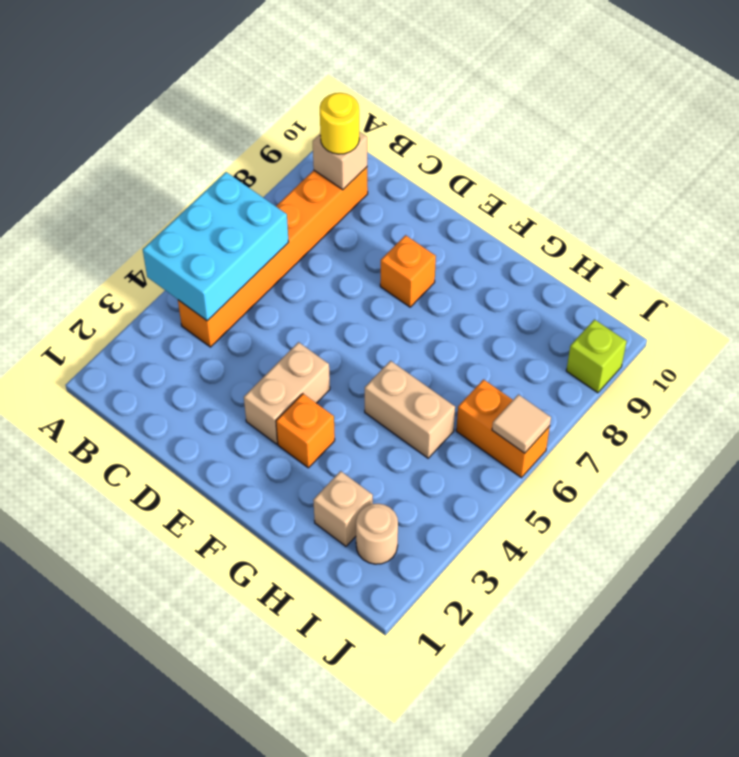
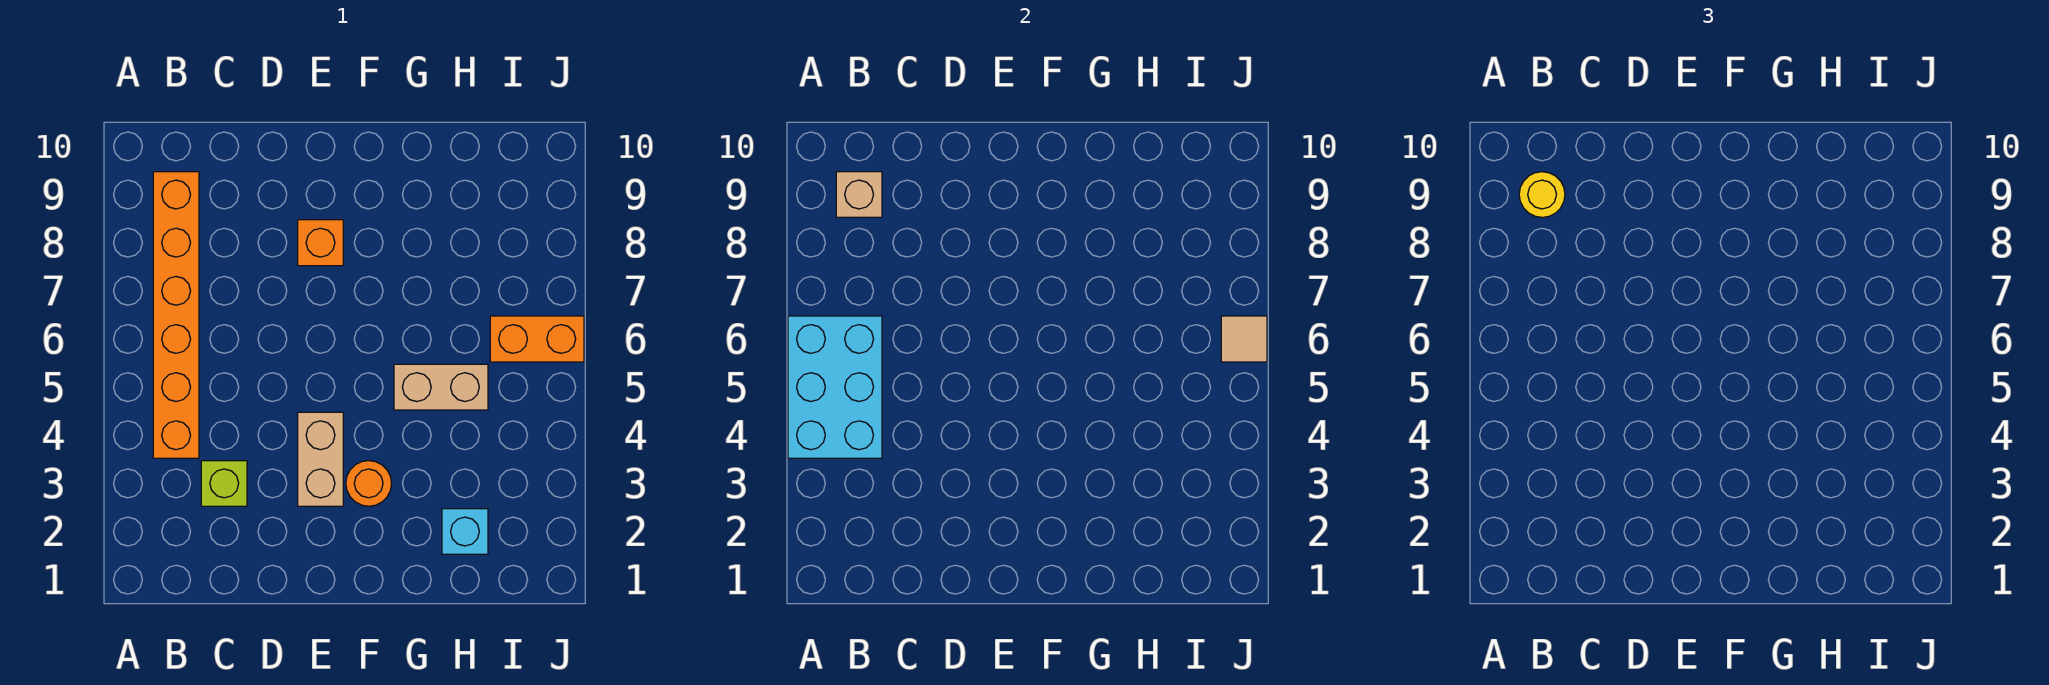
orange 1x1 brick [276,394,335,468] -> orange 1x1 round brick [346,461,392,506]
tan 1x1 brick [313,471,373,546] -> cyan 1x1 brick [442,509,488,554]
tan 1x1 round brick [356,504,398,564] -> none
lime 1x1 brick [566,320,627,393] -> lime 1x1 brick moved to [201,461,247,506]

